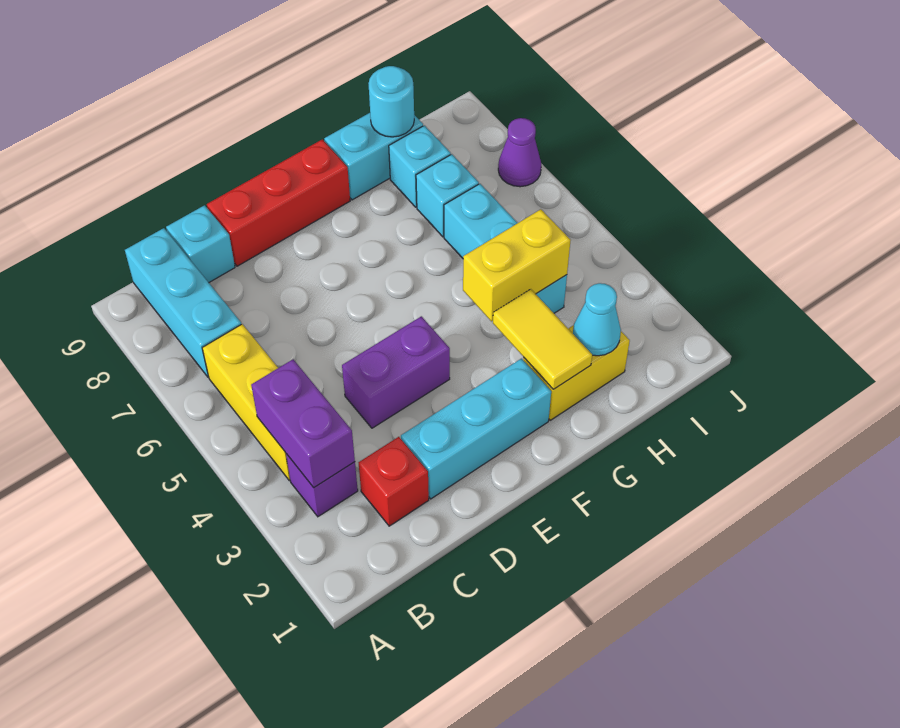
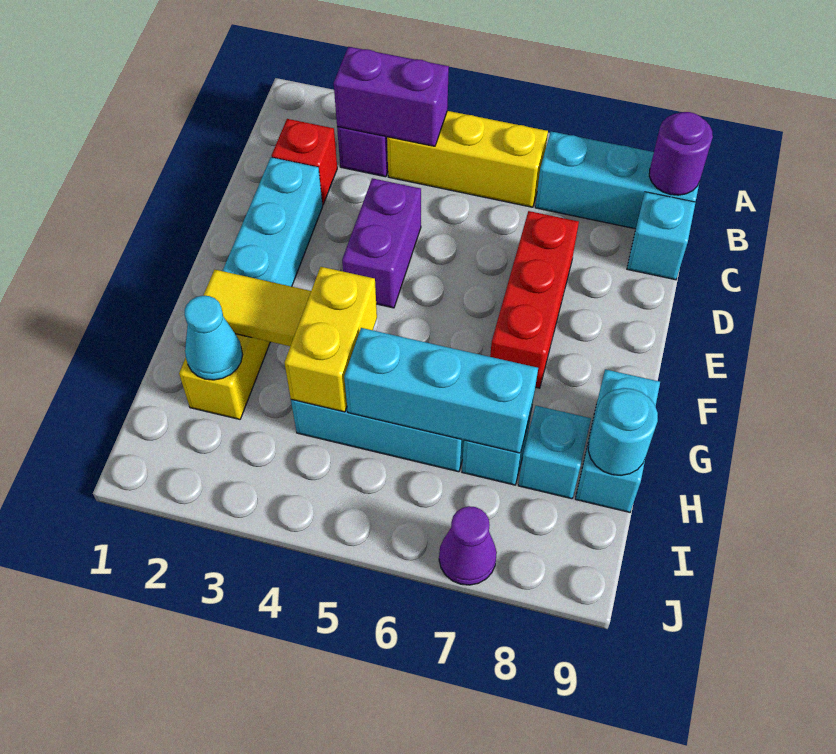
none -> purple 1x1 round brick [649,112,713,195]
red 1x3 brick [207,139,350,266] -> red 1x3 brick moved to [490,211,579,388]
none -> cyan 1x3 brick [344,328,538,453]

